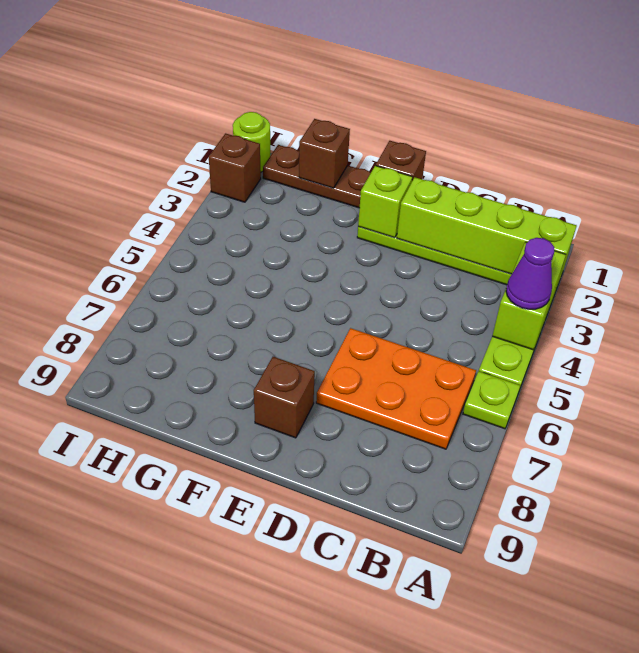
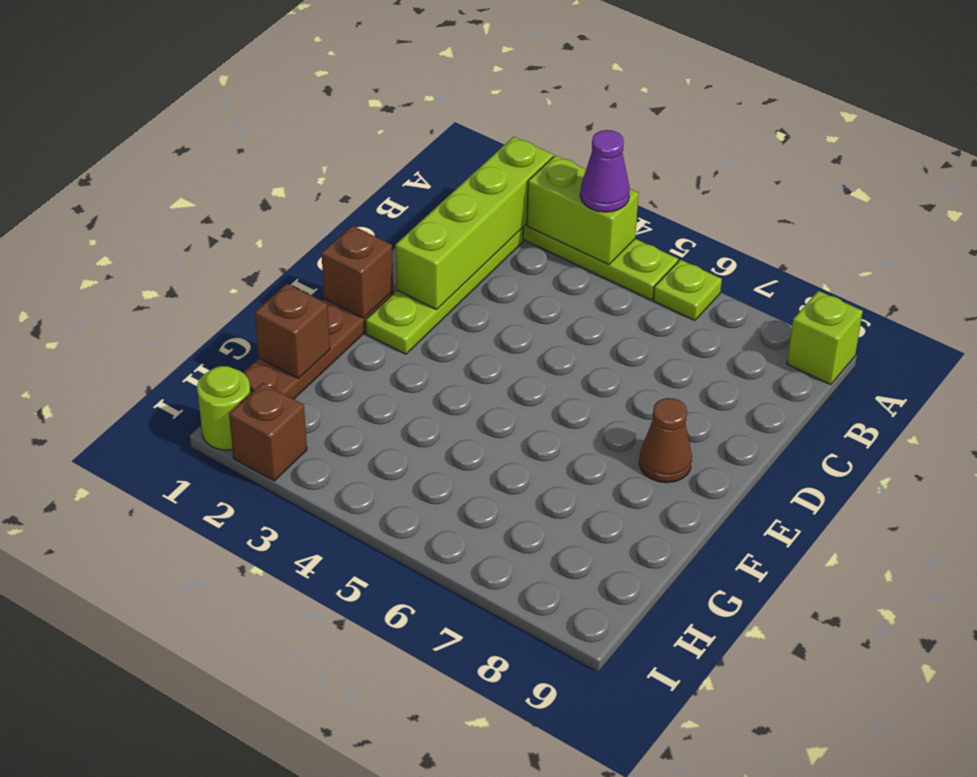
orange 2x3 plate [316,328,476,449] -> none
lime 1x1 brick [358,166,412,238] -> lime 1x1 brick moved to [787,291,863,385]
brown 1x1 brick [254,357,315,438] -> brown 1x1 cone [639,398,692,483]

